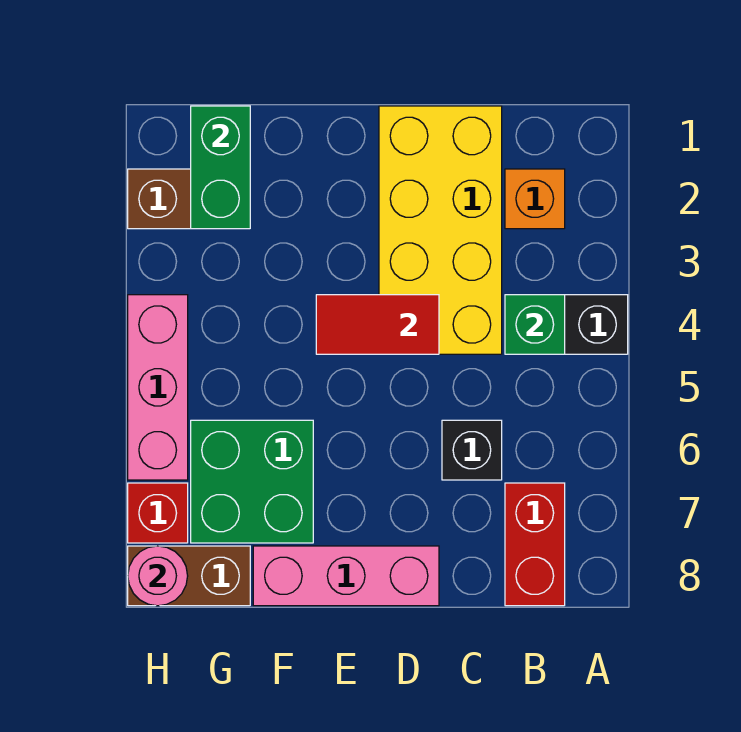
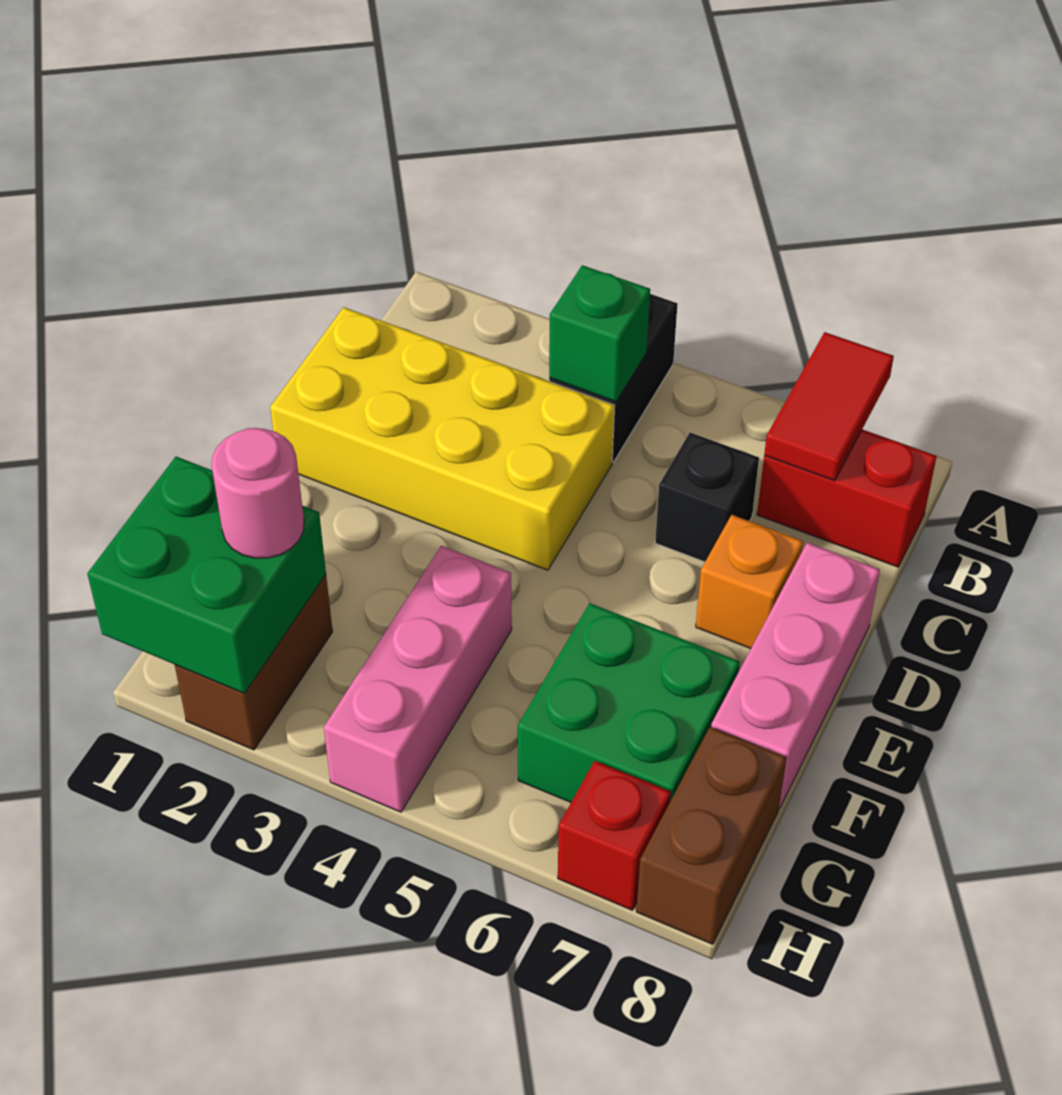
orange 1x1 brick [505,169,565,229] -> orange 1x1 brick moved to [696,515,803,649]
red 1x2 tile [316,295,439,354] -> red 1x2 tile moved to [764,332,894,481]
green 1x2 brick [191,106,250,229] -> green 2x2 brick [87,457,326,693]
pink 1x3 brick [128,295,188,480] -> pink 1x3 brick turned to [324,546,512,812]
pink 1x1 round brick [128,546,188,606] -> pink 1x1 round brick moved to [212,428,304,558]

